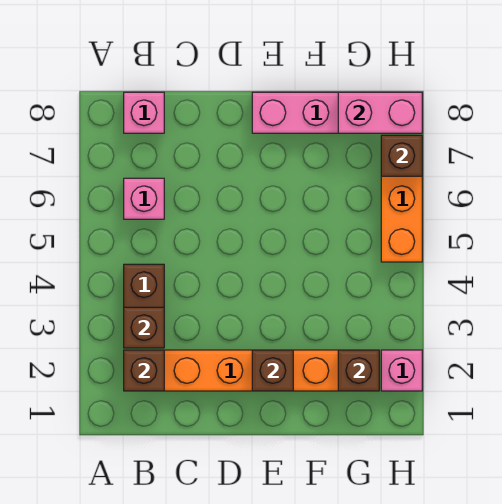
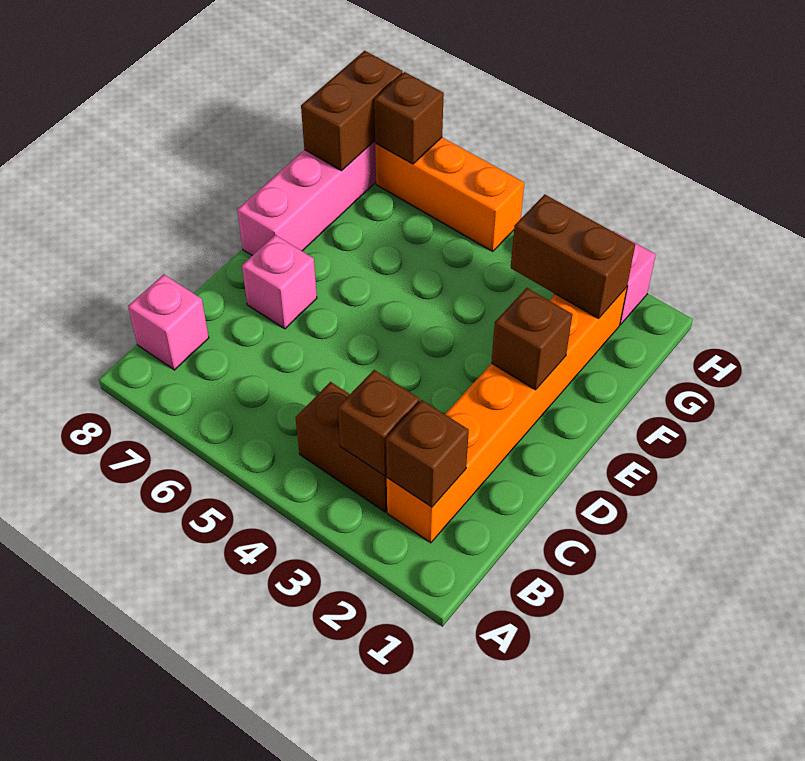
pink 1x1 brick [124,178,164,219] -> pink 1x1 brick moved to [242,235,317,329]
brown 1x1 brick [338,350,379,391] -> brown 1x2 brick [511,194,635,319]
pink 1x2 brick [338,92,422,133] -> brown 1x2 brick [301,51,403,171]

